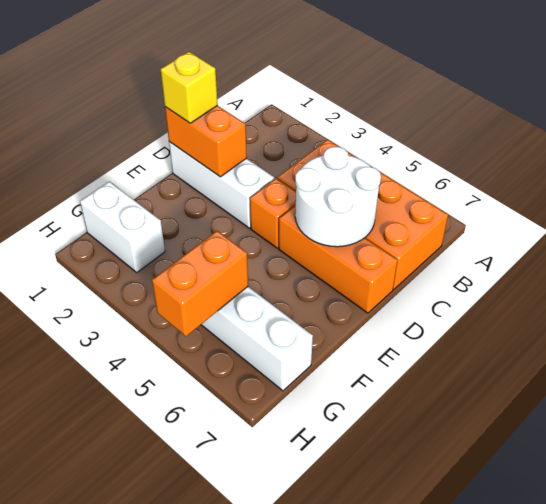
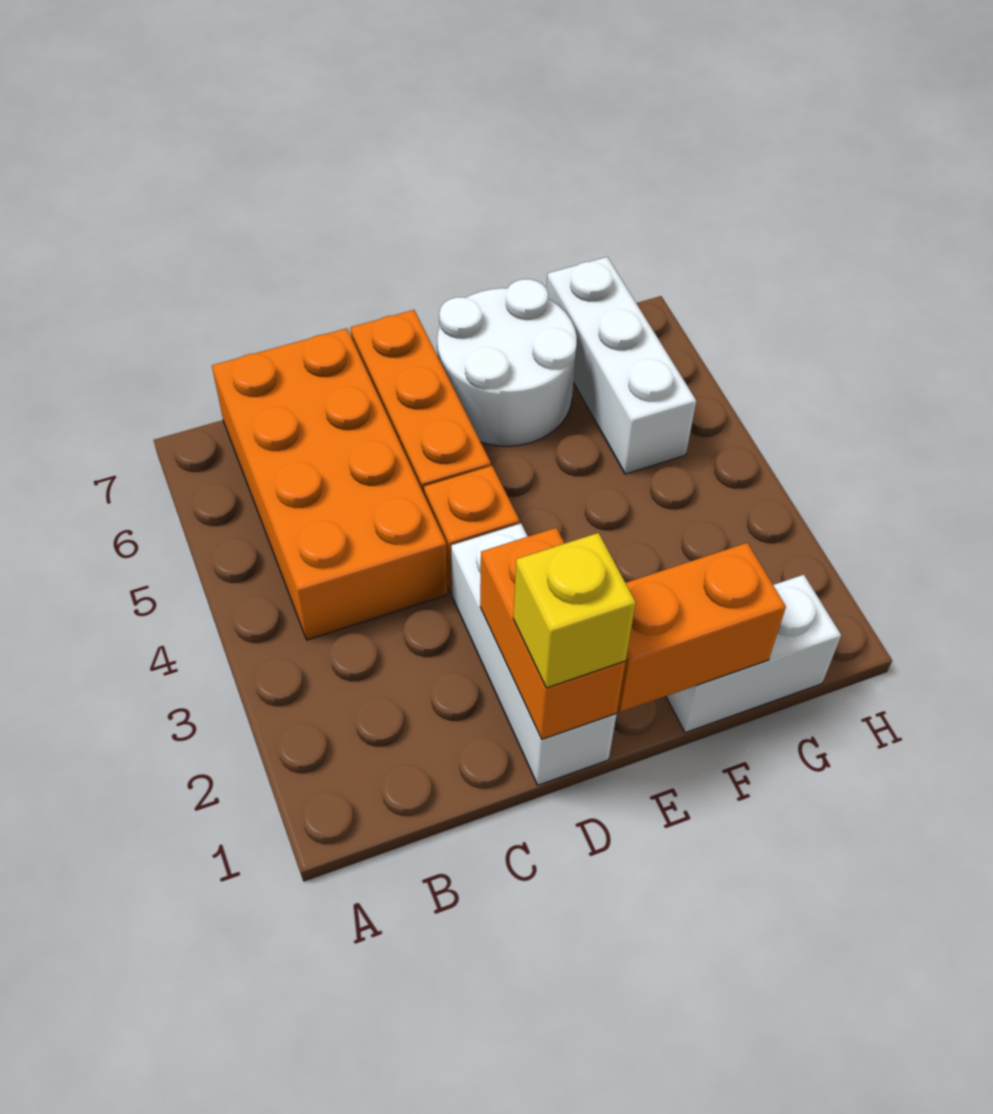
white 2x2 round brick [295,147,381,247] -> white 2x2 round brick moved to [437,279,577,446]
white 1x2 brick [80,182,165,272] -> white 1x2 brick turned to [666,575,841,733]
orange 1x2 brick [152,231,248,336] -> orange 1x2 brick moved to [618,543,786,712]

